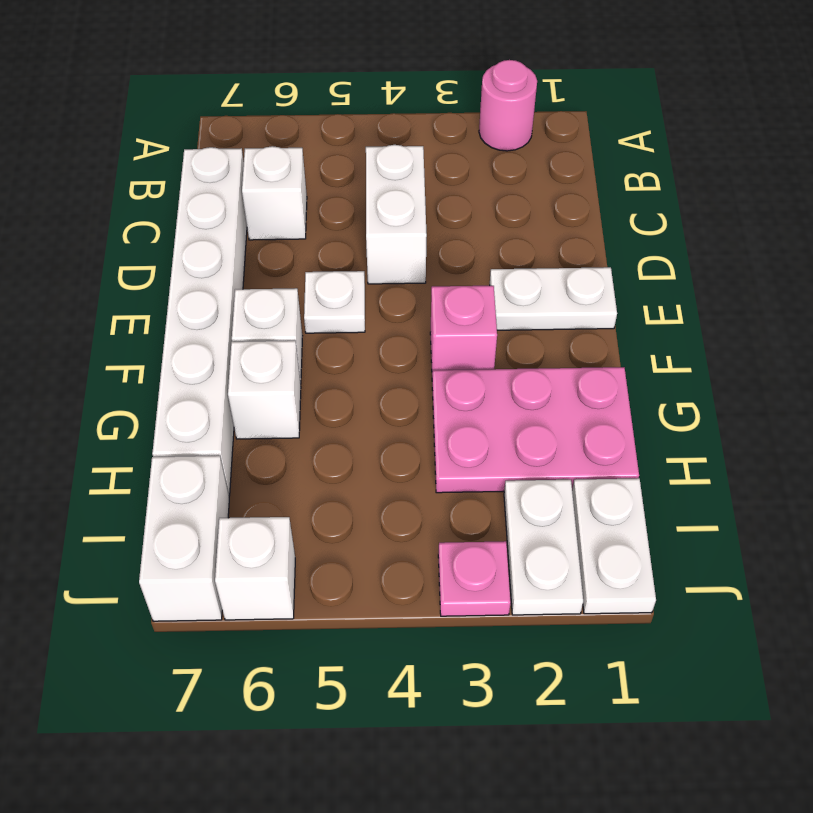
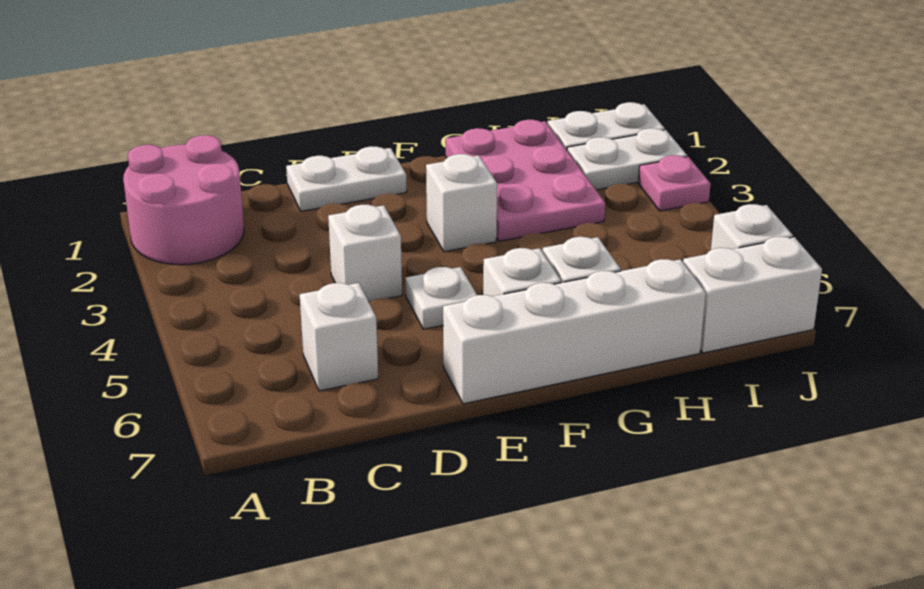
pink 1x1 round brick [479,60,537,151] -> pink 2x2 round brick [123,135,244,265]
white 1x2 brick [366,145,427,284] -> white 1x1 brick [328,205,402,302]
white 1x6 brick [152,147,247,496] -> white 1x4 brick [443,259,706,404]
white 1x2 plate [490,267,617,330] -> white 1x2 plate turned to [286,147,407,211]
pink 1x1 brick [430,286,497,376] -> white 1x1 brick [426,154,497,252]

